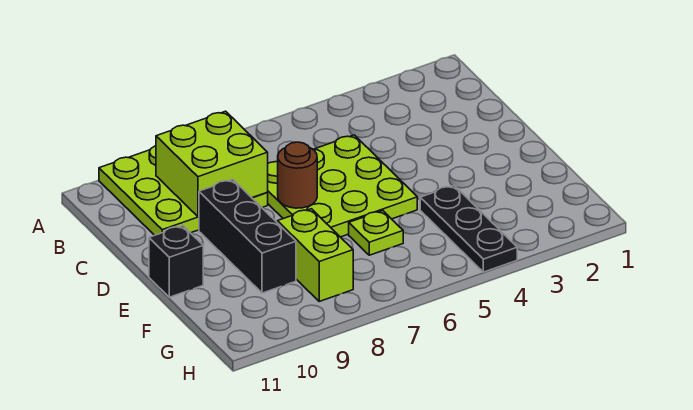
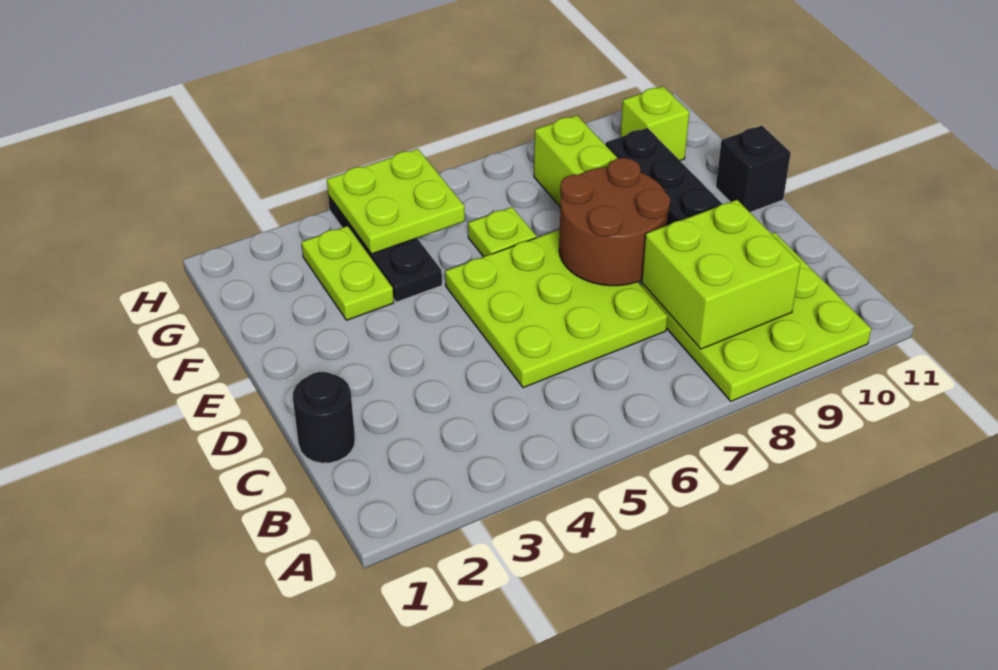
none -> black 1x1 round brick [293,372,355,463]
brown 1x1 round brick [278,142,317,208] -> brown 2x2 round brick [559,158,670,286]
none -> lime 1x2 plate [302,226,394,320]
none -> lime 2x2 plate [327,149,465,254]
none -> lime 1x1 brick [620,86,689,161]

